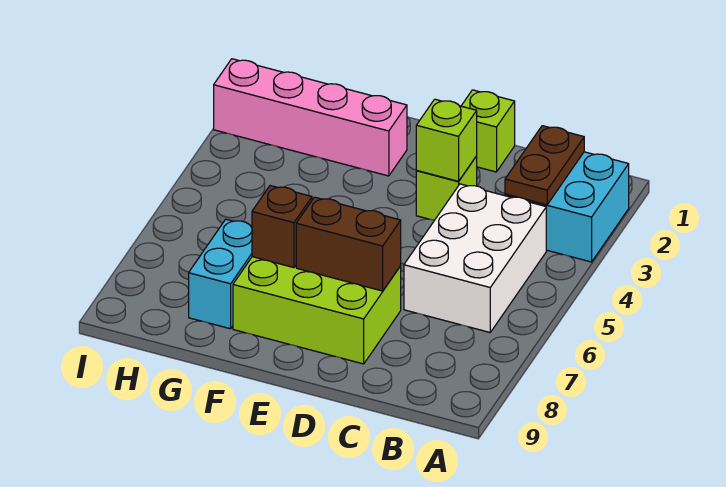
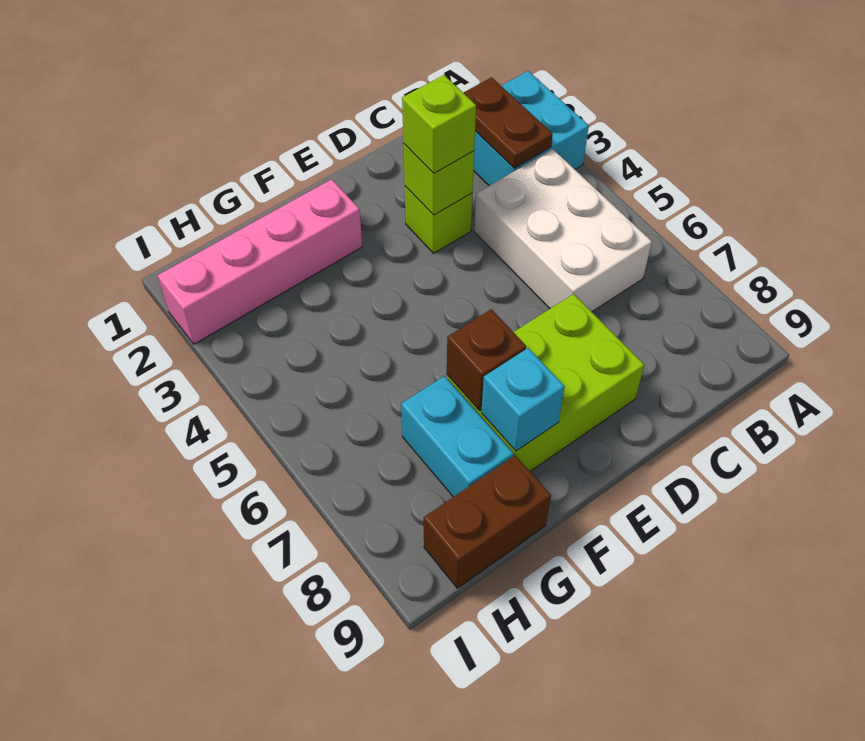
lime 1x1 brick [462,90,515,172] -> lime 1x1 brick moved to [402,75,476,173]
brown 1x2 brick [296,197,401,291] -> brown 1x2 brick moved to [424,455,551,588]
none -> cyan 1x1 brick [481,348,565,451]

